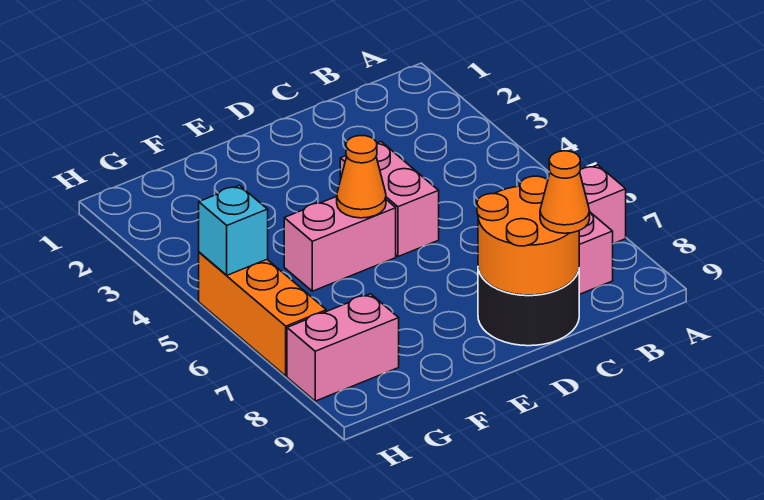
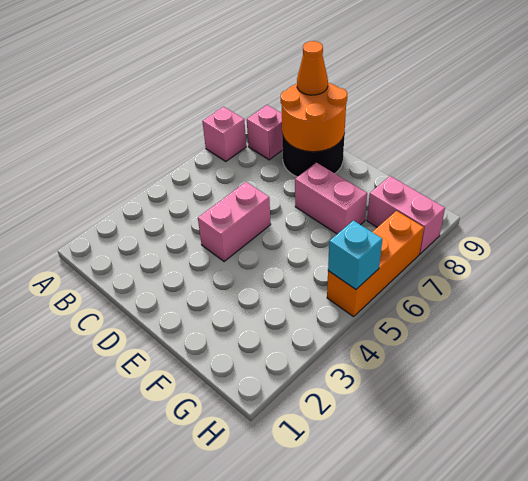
pink 1x2 brick [284,196,396,291] -> pink 1x2 brick moved to [295,163,367,234]
orange 1x1 cone [337,136,386,218] -> none

